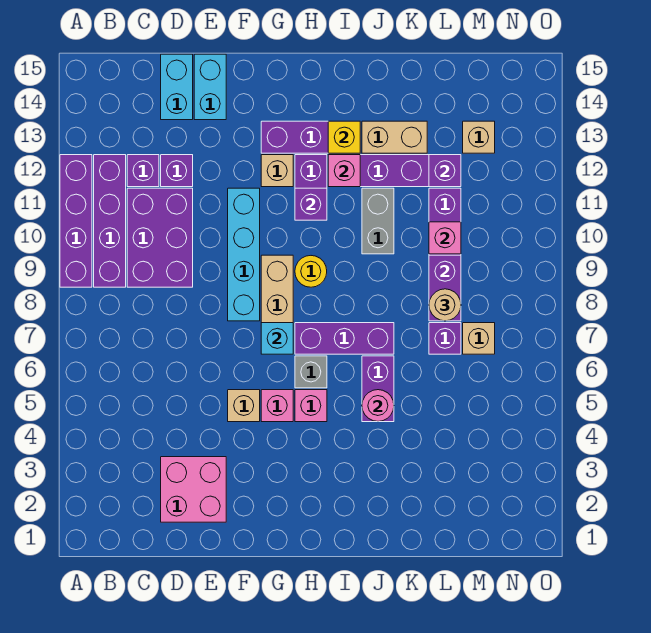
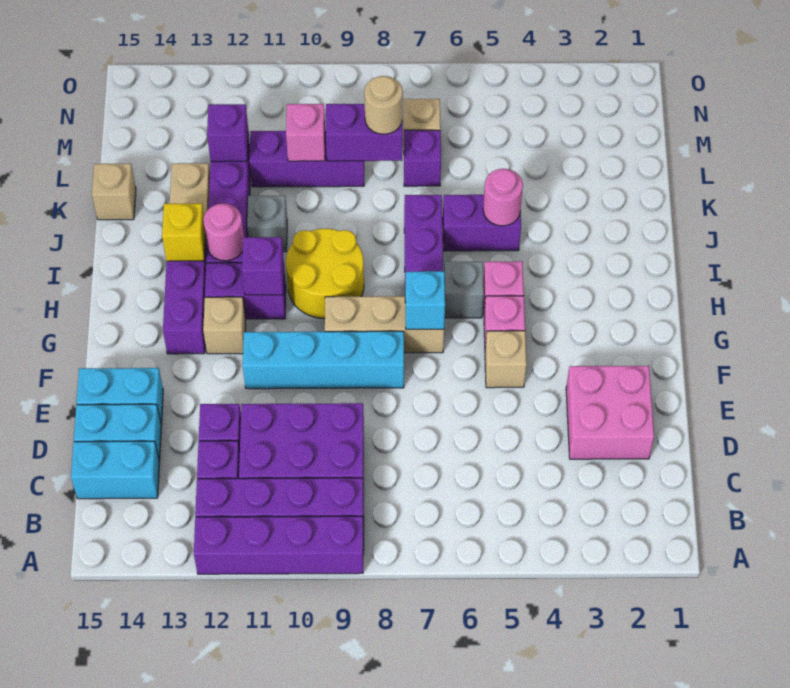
none -> cyan 1x2 brick [71,441,160,499]
yellow 1x1 round brick [295,256,327,287] -> yellow 2x2 round brick [286,229,364,319]
pink 1x1 brick [328,155,360,187] -> pink 1x1 round brick [203,203,244,261]
grey 1x2 brick [362,188,394,254] -> grey 1x1 brick [247,196,287,252]
tan 1x1 brick [463,121,495,153] -> tan 1x1 brick moved to [92,164,136,220]

